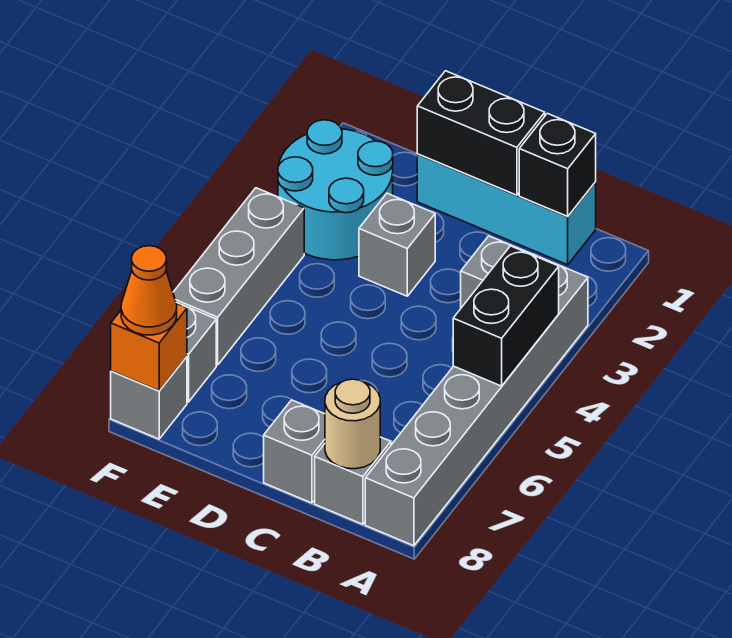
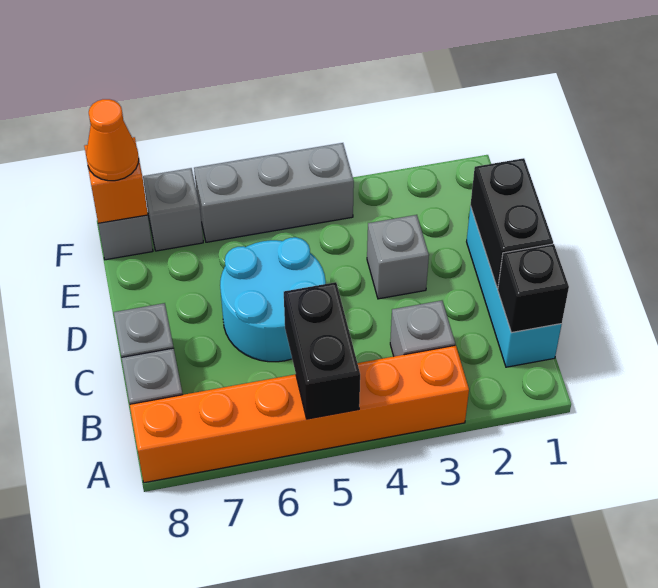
grey 1x6 brick [365,257,588,546] -> orange 1x6 brick [130,345,469,483]
black 1x2 brick [453,246,559,386] -> black 1x2 brick turned to [284,282,360,419]
tan 1x1 round brick [325,379,380,469] -> none
cyan 2x2 round brick [278,120,393,260] -> cyan 2x2 round brick moved to [220,237,326,362]

